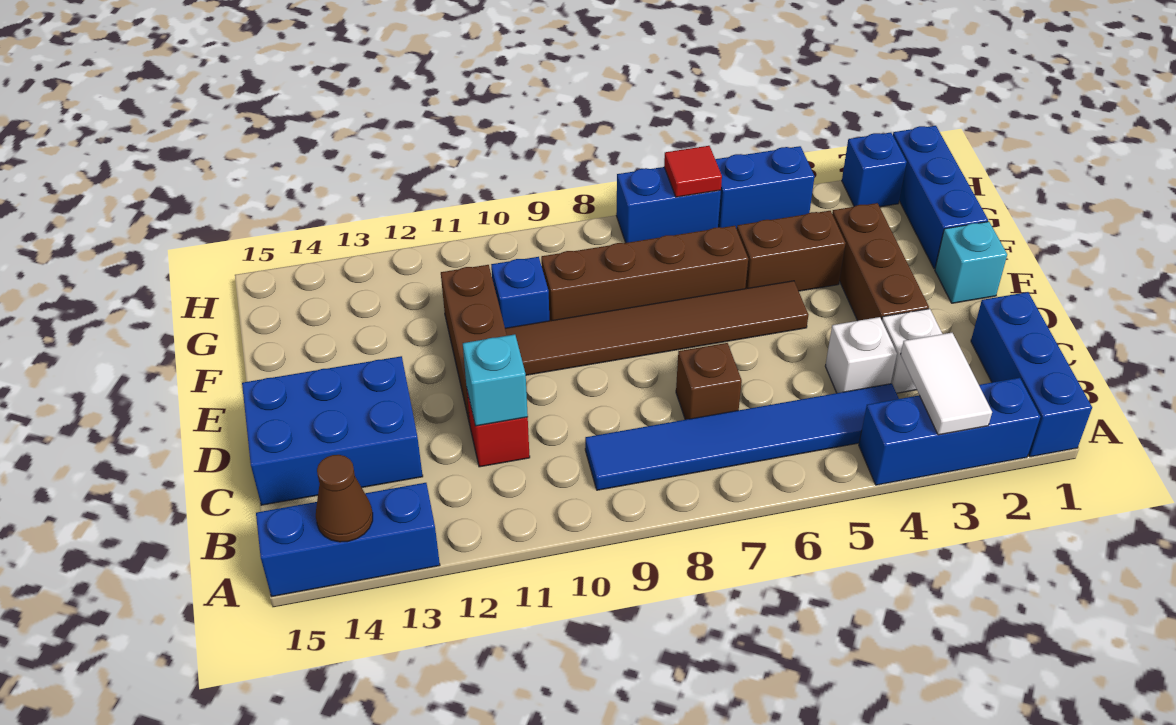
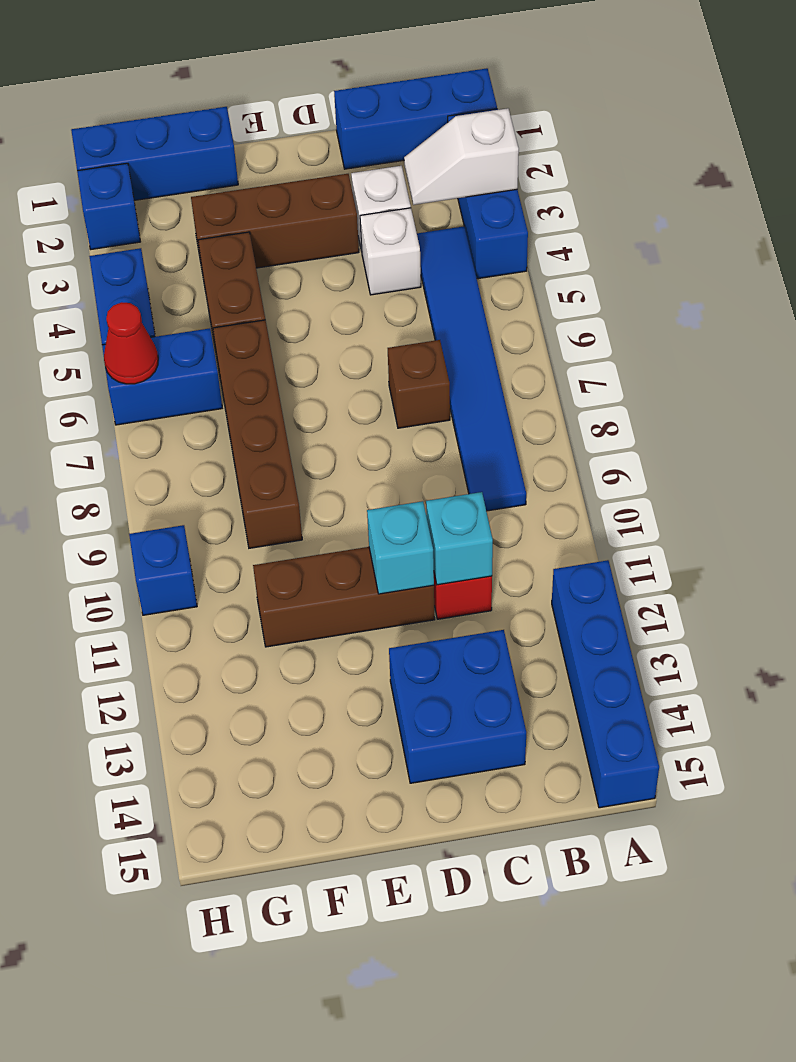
white 1x2 tile [901,333,992,435] -> white 1x2 slope [404,108,519,205]
blue 1x3 brick [256,483,440,597] -> blue 1x4 brick [552,560,659,808]
brown 1x1 cone [316,455,373,542] -> none
blue 2x3 brick [242,356,423,505] -> blue 2x2 brick [389,630,526,783]
cyan 1x1 brick [935,222,1007,303] -> cyan 1x1 brick moved to [367,501,434,594]
brown 1x6 tile [505,281,808,375] -> none
blue 1x1 brick [491,257,549,328] -> blue 1x1 brick moved to [129,525,197,615]
blue 1x2 brick [616,167,721,243] -> blue 1x2 brick turned to [102,328,222,425]
red 1x1 tile [664,146,722,197] -> red 1x1 cone [104,302,158,384]

